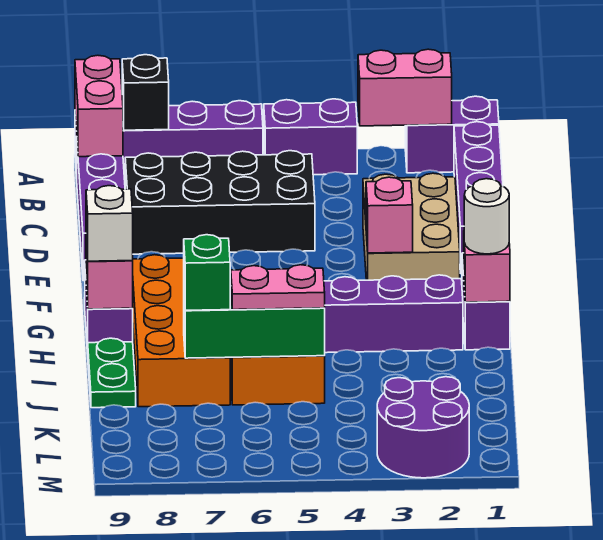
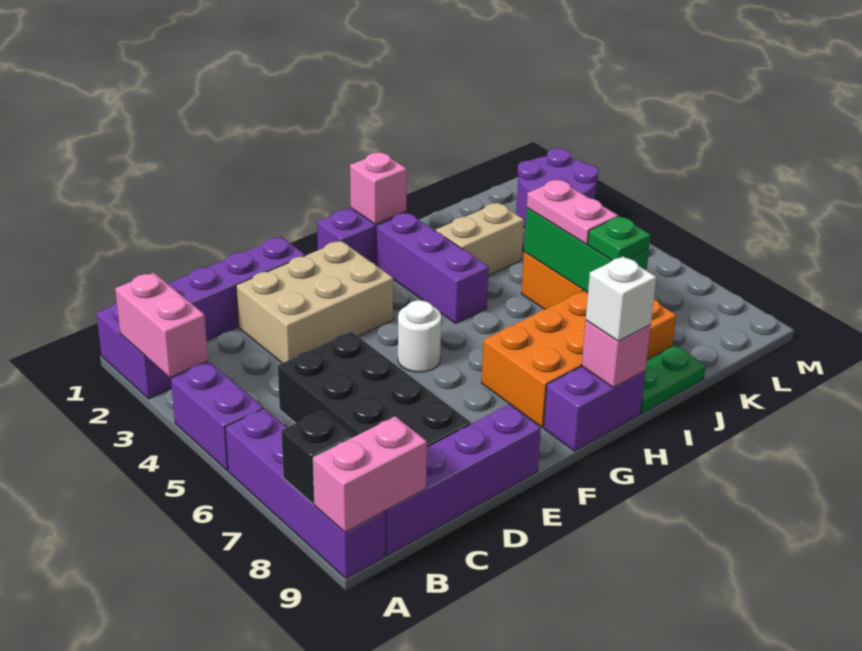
pink 1x1 brick [366,177,413,253] -> none
white 1x1 round brick [464,179,509,254] -> white 1x1 round brick moved to [398,300,441,372]
none -> tan 1x2 brick [436,203,524,276]
green 1x1 brick [184,235,230,310] -> green 1x1 plate [588,216,651,260]

